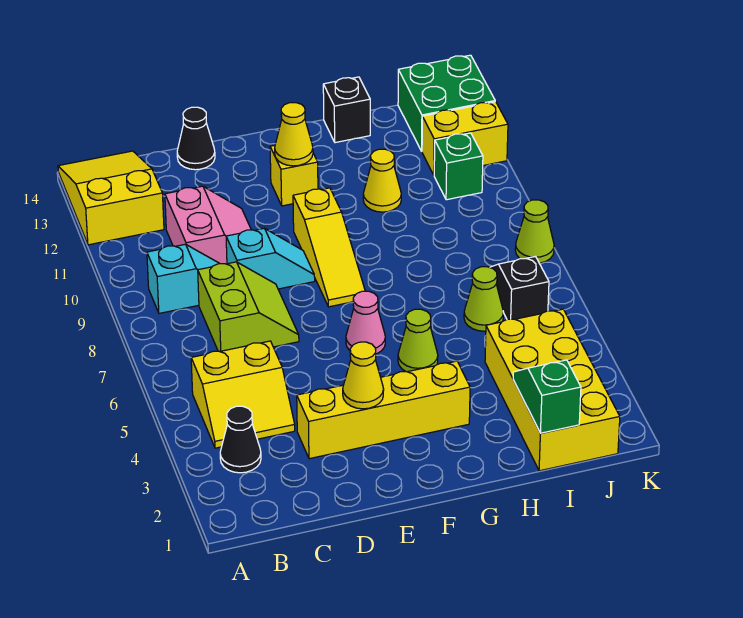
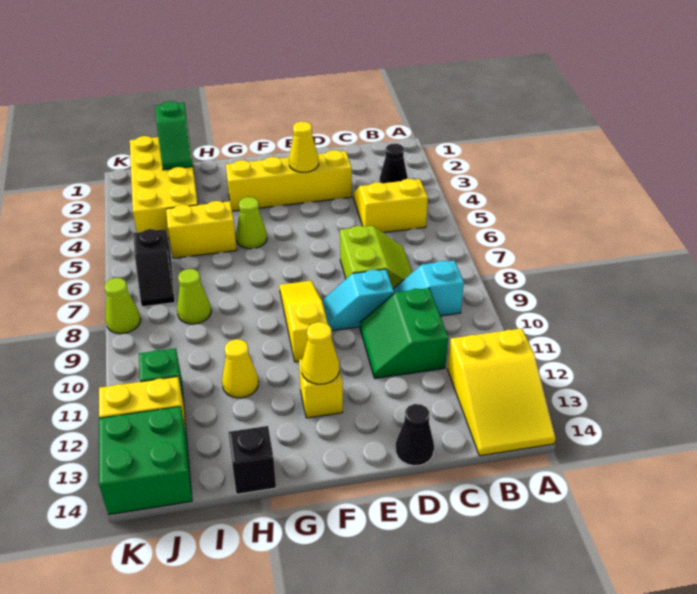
lime 2x2 slope [198,262,299,352] -> lime 2x2 slope turned to [340,226,412,289]
pink 2x2 slope [165,186,251,264] -> green 2x2 slope [360,288,448,379]
pink 1x1 cone [346,291,385,354] -> none
none -> yellow 1x2 brick [166,201,237,258]
lime 1x1 cone [464,267,503,331] -> lime 1x1 cone moved to [177,269,211,324]

